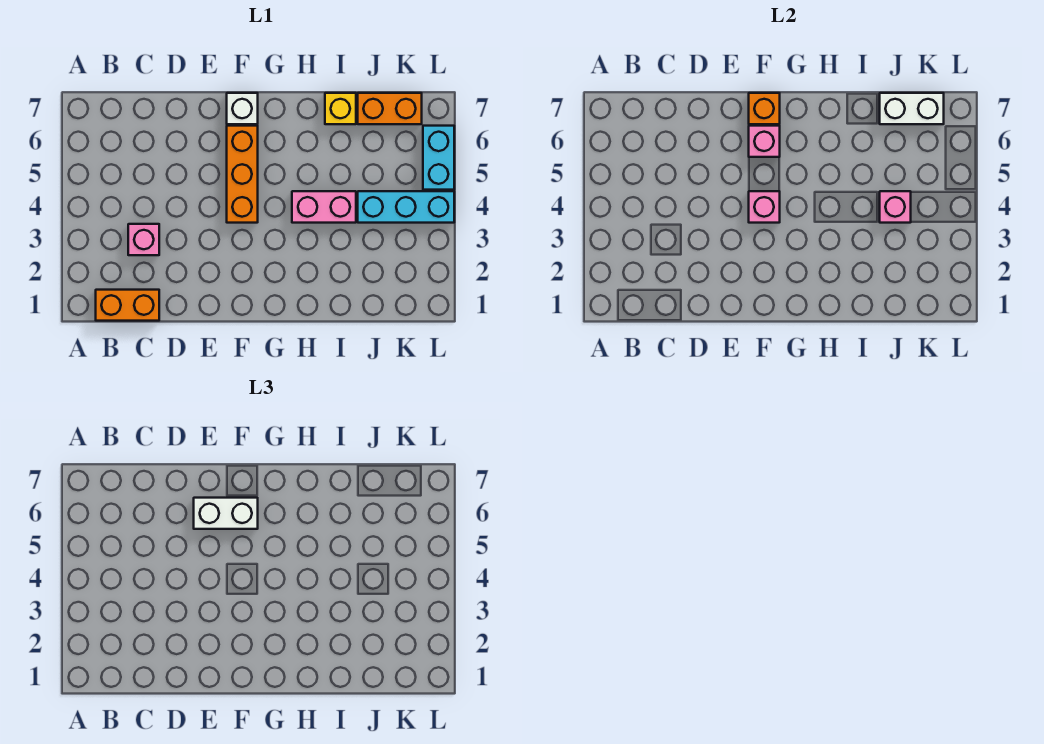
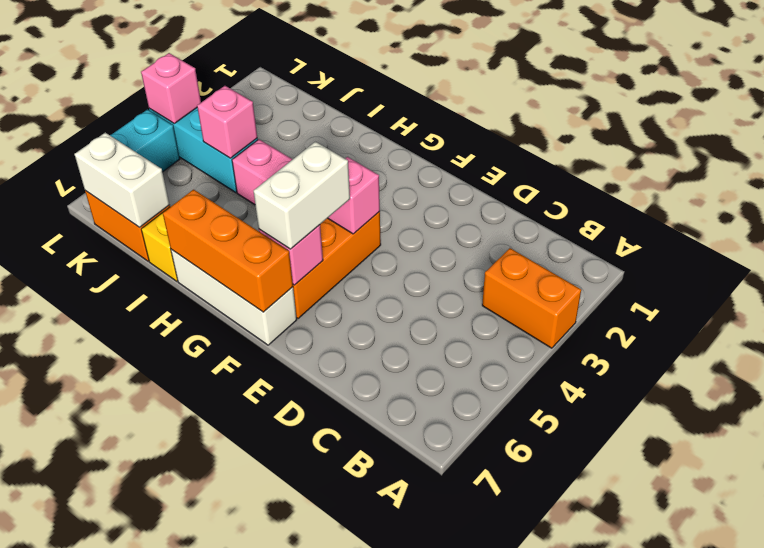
orange 1x2 brick [96,290,159,321] -> orange 1x2 brick moved to [482,248,581,348]
pink 1x1 brick [128,224,159,255] -> pink 1x1 brick moved to [141,53,201,123]
white 1x2 brick [194,498,258,529] -> white 1x2 brick turned to [254,142,350,249]
white 1x1 brick [227,93,258,124] -> white 1x3 brick [171,249,297,345]
orange 1x1 brick [749,93,780,124] -> orange 1x3 brick [163,190,293,312]

